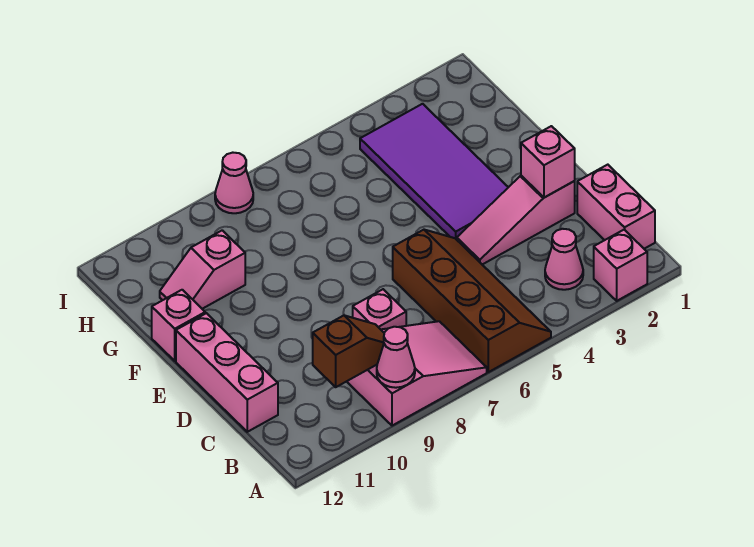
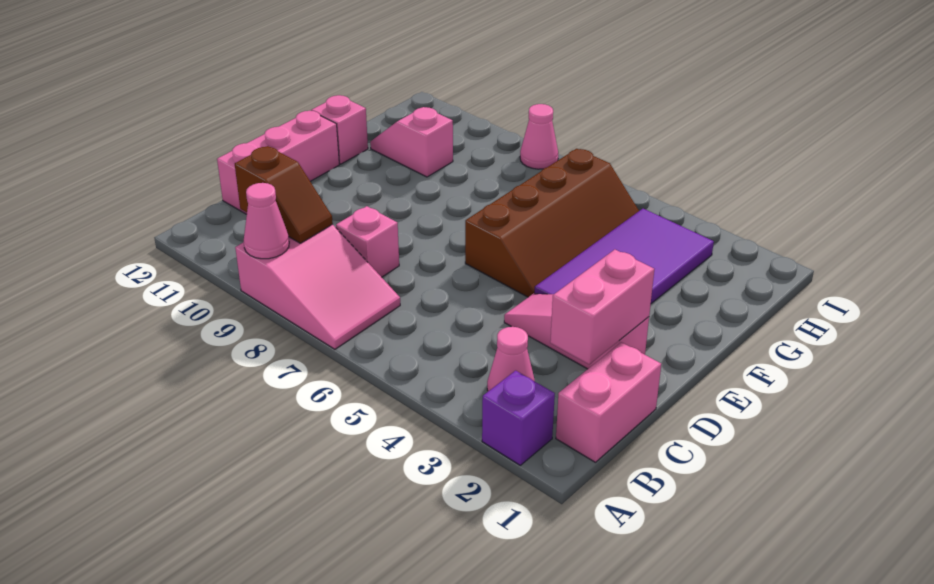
pink 1x1 brick [594,230,647,301] -> purple 1x1 brick [482,371,555,465]
brown 2x4 slope [393,230,551,372] -> brown 2x4 slope moved to [465,149,639,297]
pink 1x1 brick [521,126,575,198] -> pink 1x2 brick [550,250,654,364]

